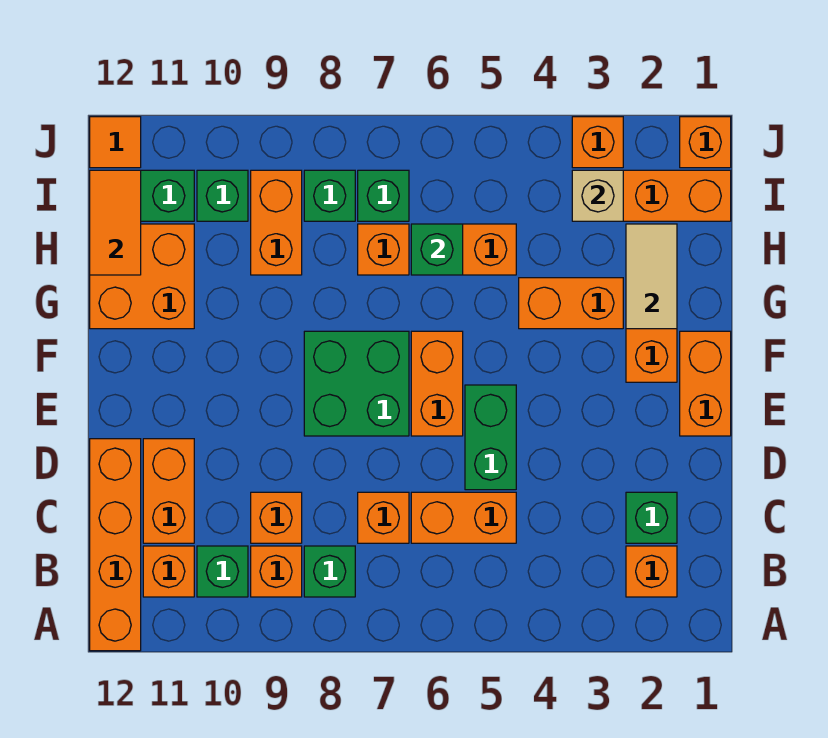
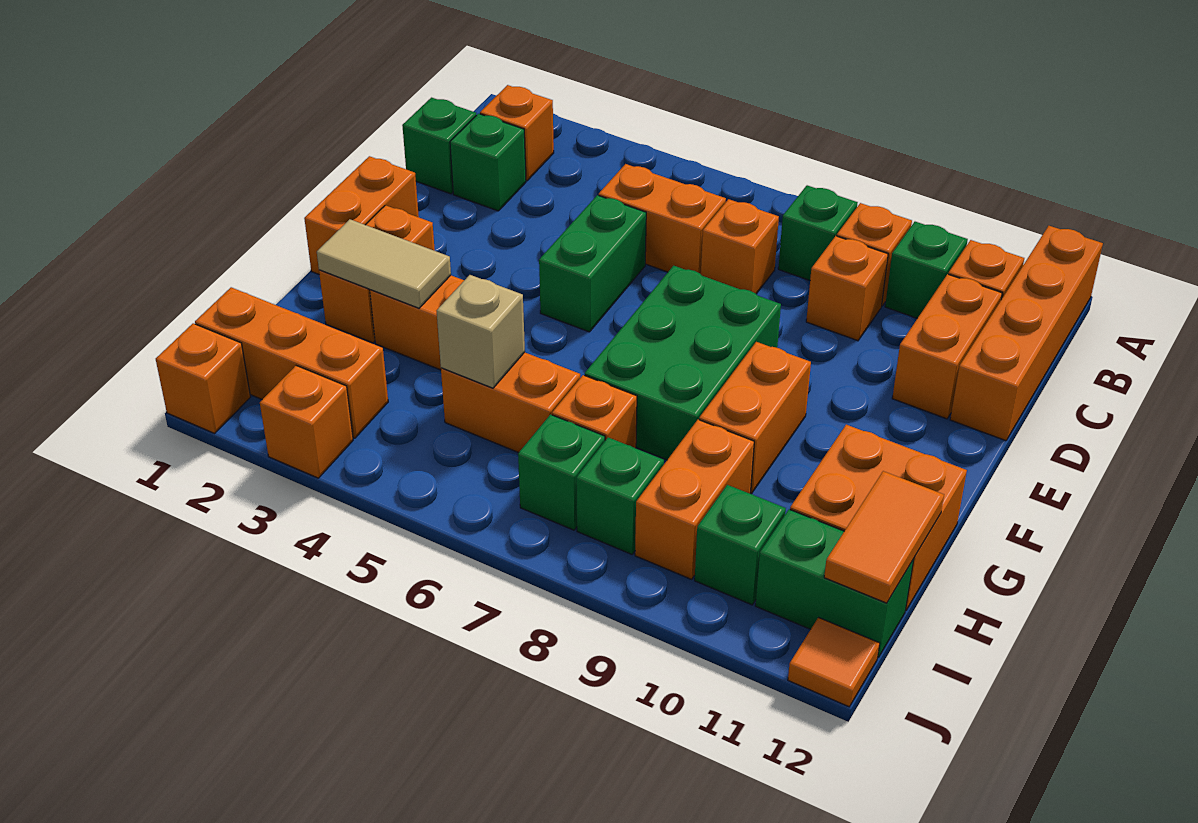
orange 1x2 brick [411,331,463,436] -> orange 1x2 brick moved to [699,342,811,493]
green 2x2 brick [304,331,409,436] -> green 2x3 brick [585,266,781,460]
tan 1x2 tile [626,224,677,329] -> tan 1x2 tile turned to [317,219,451,308]
green 1x1 brick [411,224,463,275] -> green 1x1 brick moved to [402,98,476,194]
tan 1x1 brick [572,170,623,221] -> tan 1x1 brick moved to [437,275,525,388]

